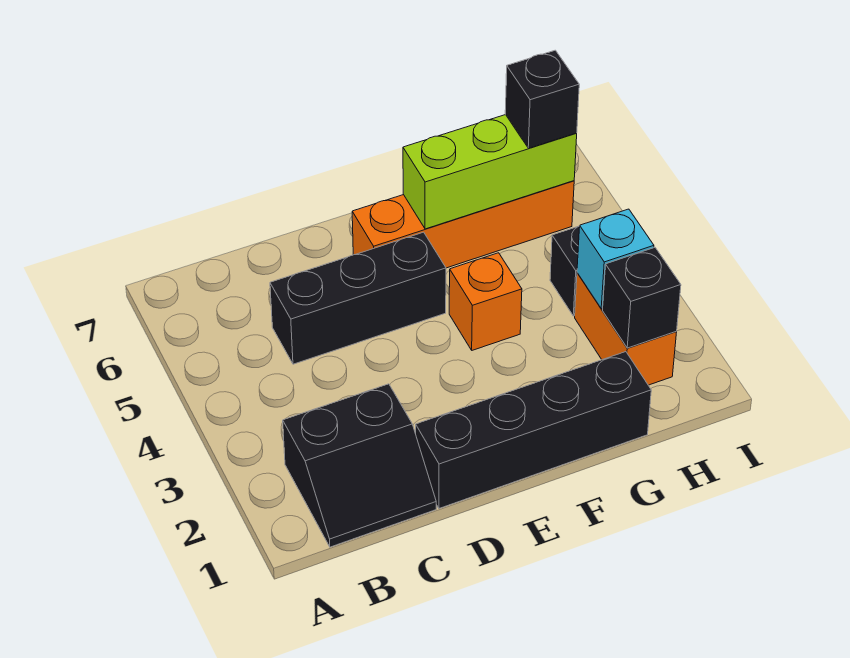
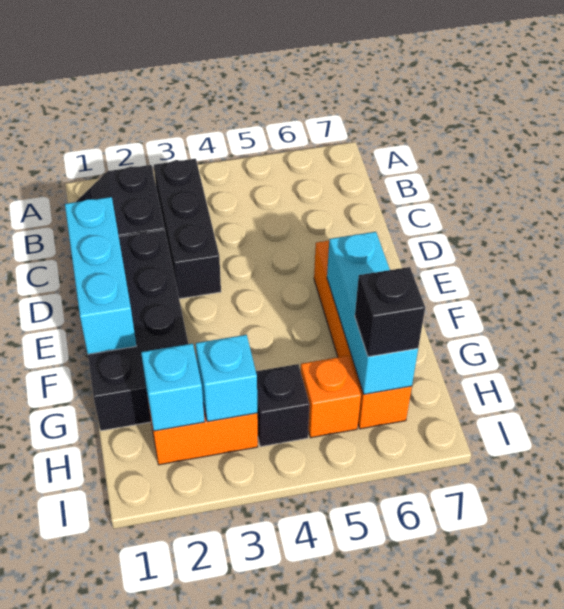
black 1x3 brick [270,232,446,364] -> black 1x3 brick moved to [154,159,221,299]
black 1x4 brick [416,352,651,508] -> black 2x4 brick [88,230,188,431]
none -> cyan 1x3 brick [65,197,136,354]
orange 1x1 brick [449,253,522,350] -> orange 1x1 brick moved to [301,356,361,438]
lime 1x3 brick [403,115,577,229] -> cyan 1x3 brick [327,232,418,394]
black 1x1 brick [603,248,681,348] -> cyan 1x1 brick [141,344,205,431]

